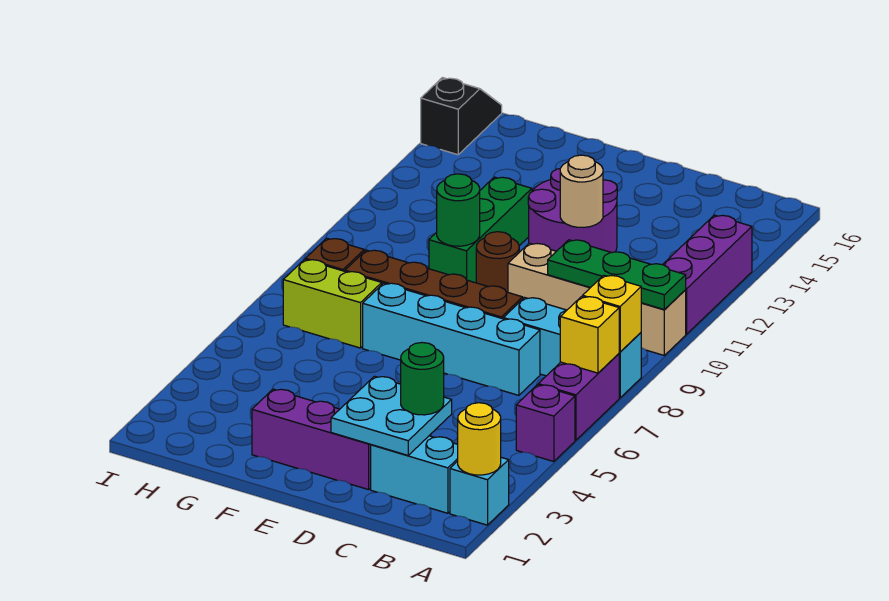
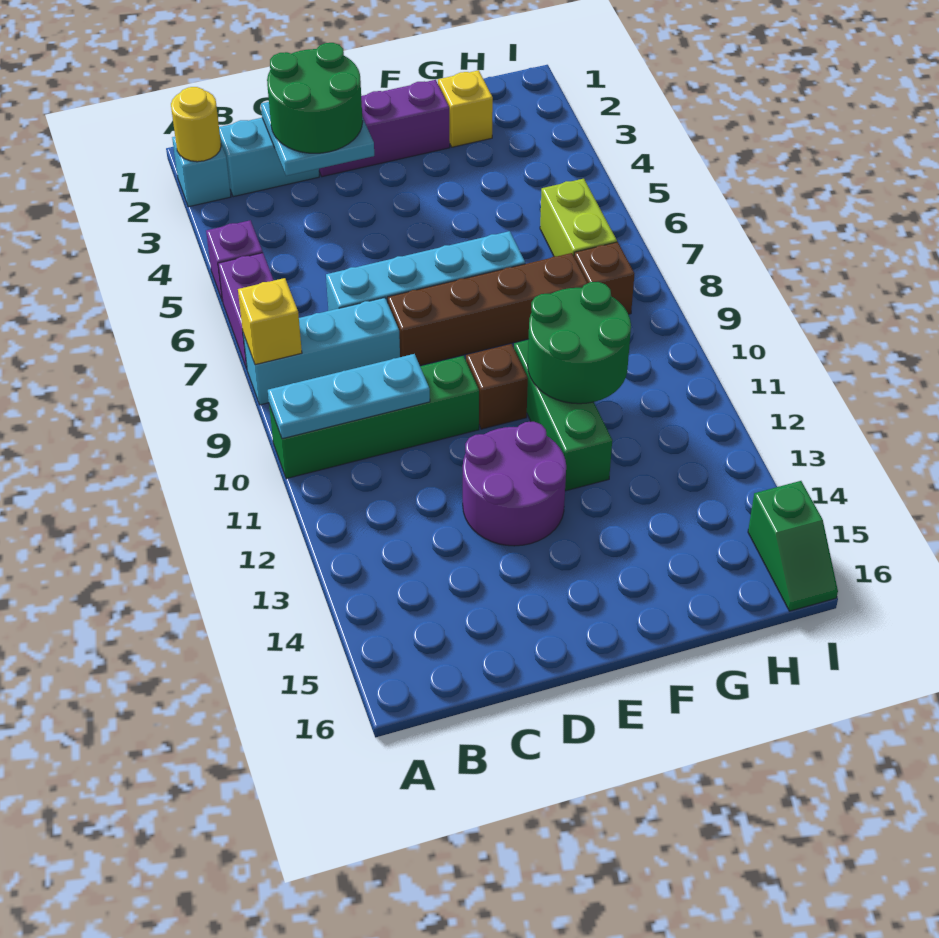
yellow 1x1 brick [560,296,619,373] -> yellow 1x1 brick moved to [438,70,493,147]
tan 1x4 brick [508,243,686,355] -> green 1x4 brick [269,356,479,479]
green 1x3 plate [548,240,686,309] -> cyan 1x3 plate [268,354,430,439]
purple 1x3 brick [663,215,752,334] -> none
green 1x1 round brick [401,343,444,415] -> green 2x2 round brick [267,43,363,153]
tan 1x1 round brick [560,155,603,227] -> none
brown 1x1 round brick [476,232,519,292] -> brown 1x1 brick [466,344,528,429]
green 1x1 round brick [437,174,480,246] -> green 2x2 round brick [528,282,631,404]
lime 1x2 brick [283,260,382,348] -> lime 1x2 brick turned to [540,179,617,256]
black 1x2 slope [421,78,502,155] -> green 1x2 slope [748,481,838,611]

